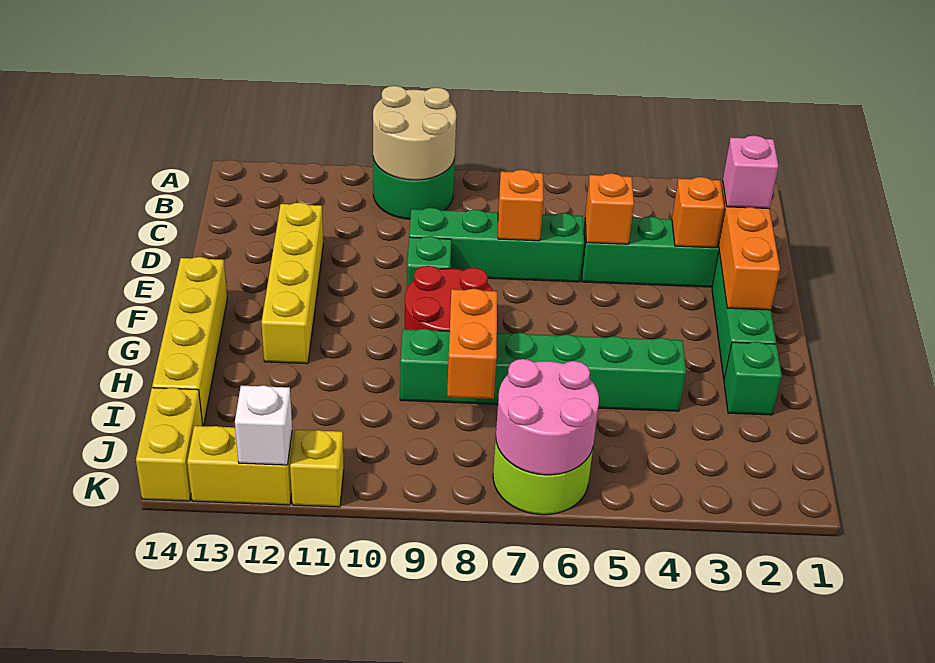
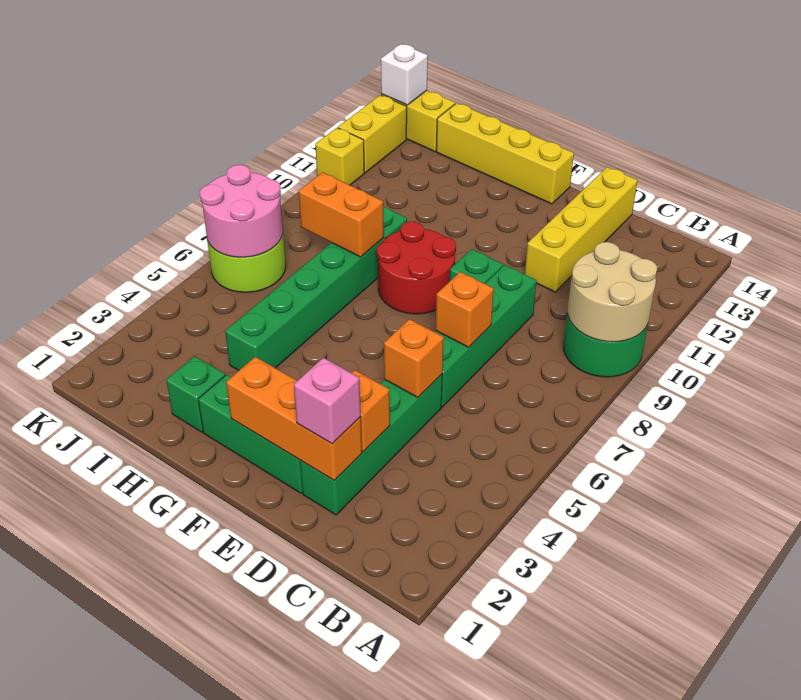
yellow 1x4 brick [261,202,323,364] -> yellow 1x4 brick turned to [525,167,638,292]
white 1x1 brick [235,385,292,465] -> white 1x1 brick moved to [381,44,428,105]

